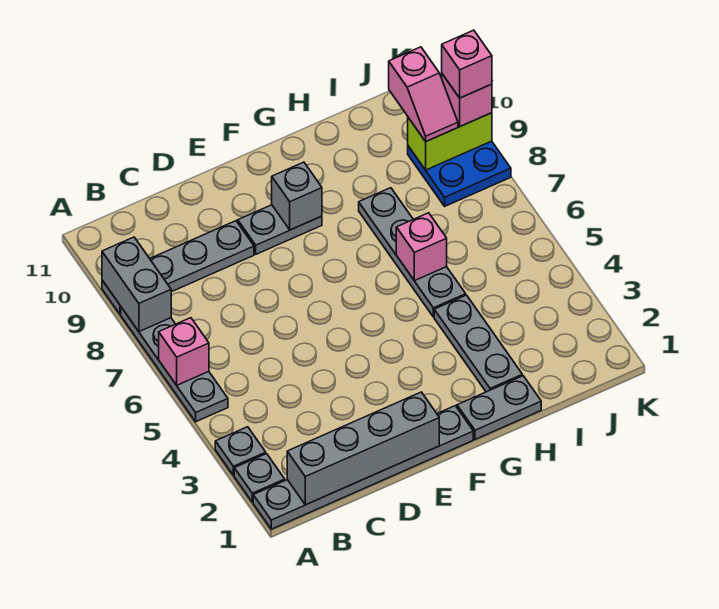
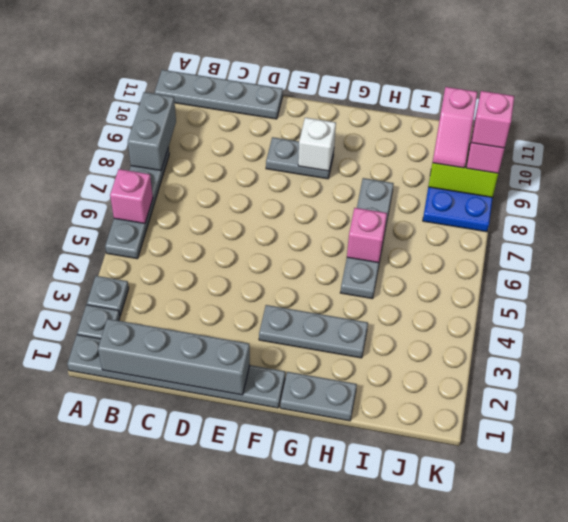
grey 1x4 plate [102,221,254,314] -> grey 1x4 plate moved to [155,70,283,119]
grey 1x1 brick [272,162,322,230] -> white 1x1 brick [298,118,336,171]
grey 1x3 plate [434,295,522,392] -> grey 1x3 plate turned to [259,305,368,358]

